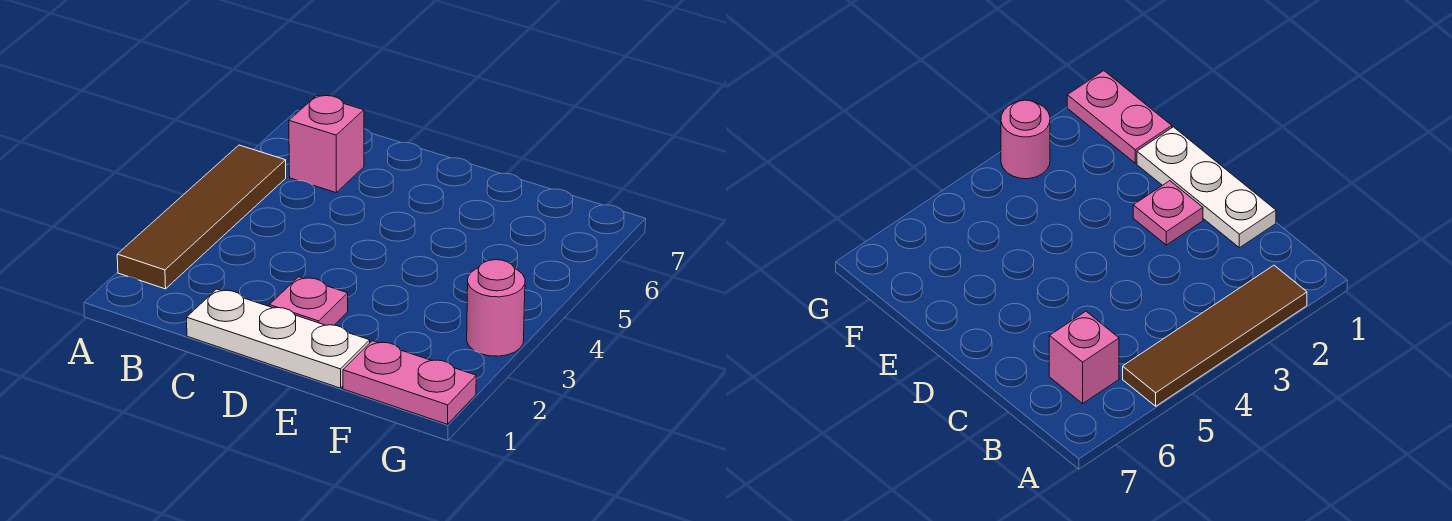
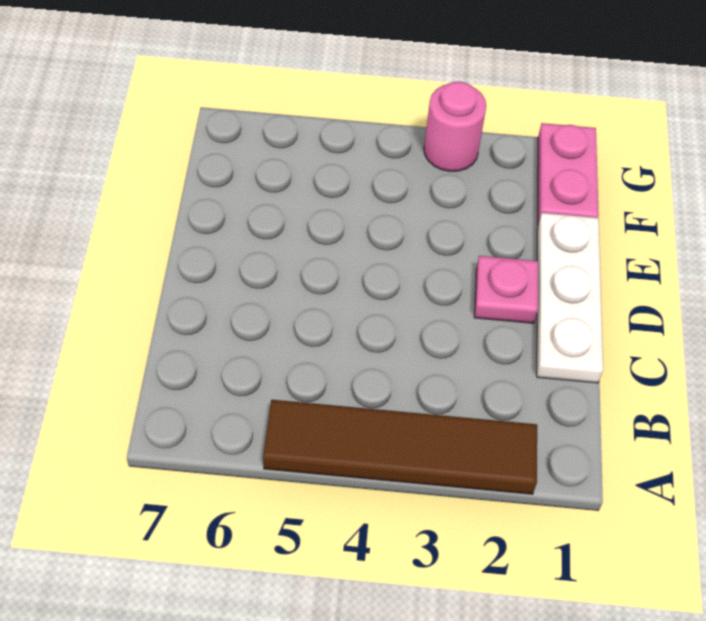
pink 1x1 brick [289,95,364,193] -> none

